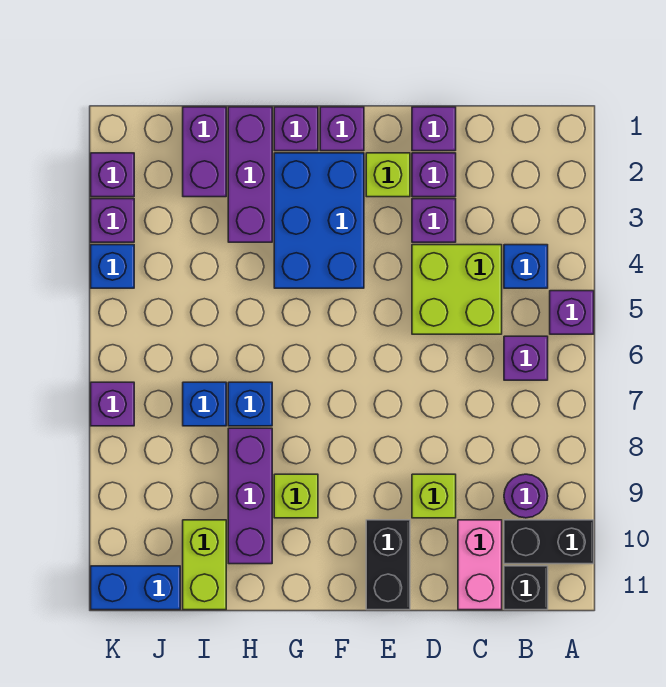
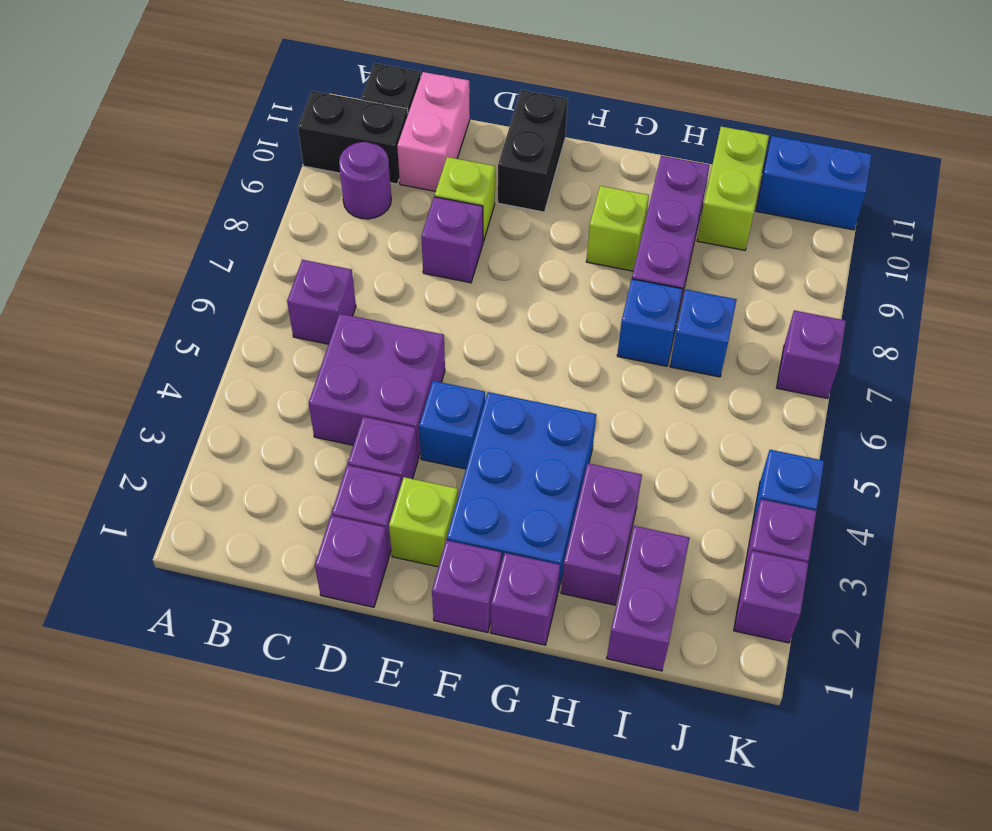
purple 1x1 brick [550,291,594,334] -> purple 1x1 brick moved to [421,197,483,283]
blue 1x1 brick [504,245,548,288] -> blue 1x1 brick moved to [419,381,485,469]
lime 2x2 brick [412,245,502,334] -> purple 2x2 brick [309,314,445,459]
purple 1x3 brick [228,107,272,242] -> purple 1x2 brick [561,463,642,605]

